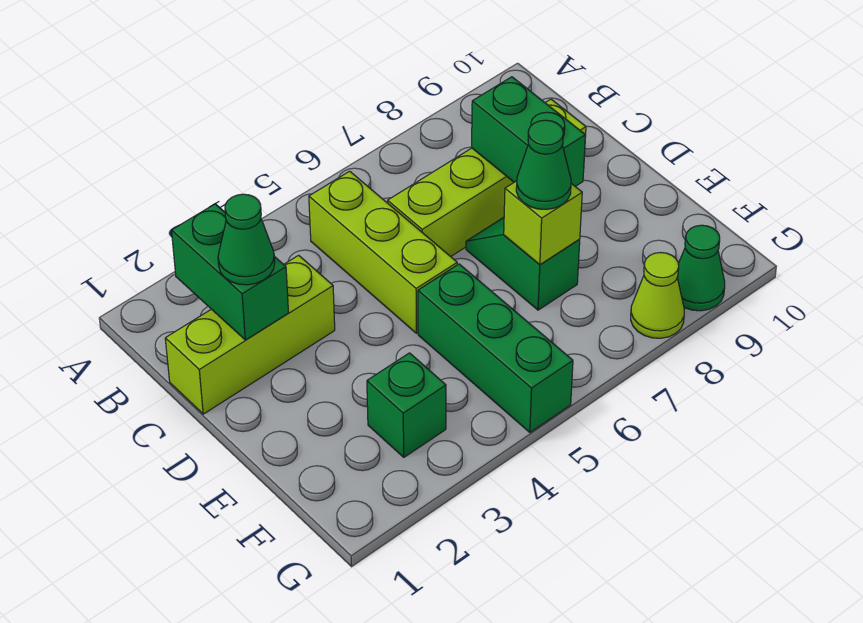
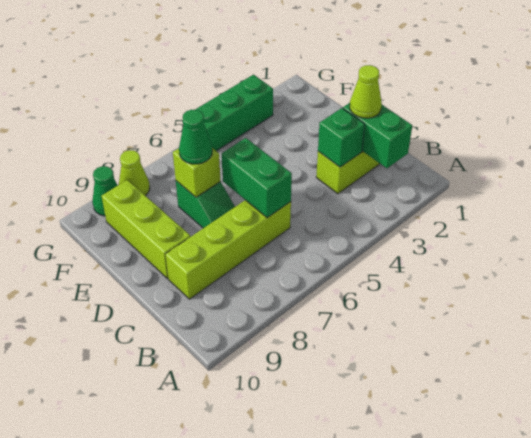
lime 1x3 brick [309,171,457,333] -> lime 1x3 brick moved to [102,180,190,279]
green 1x1 cone [218,194,275,285] -> lime 1x1 cone [350,65,382,118]
green 1x2 brick [472,77,585,186] -> green 1x2 brick moved to [221,138,292,218]
green 1x3 brick [418,264,573,432] -> green 1x3 brick turned to [195,75,273,151]
green 1x1 brick [367,353,446,457] -> green 1x1 brick moved to [318,108,365,167]

